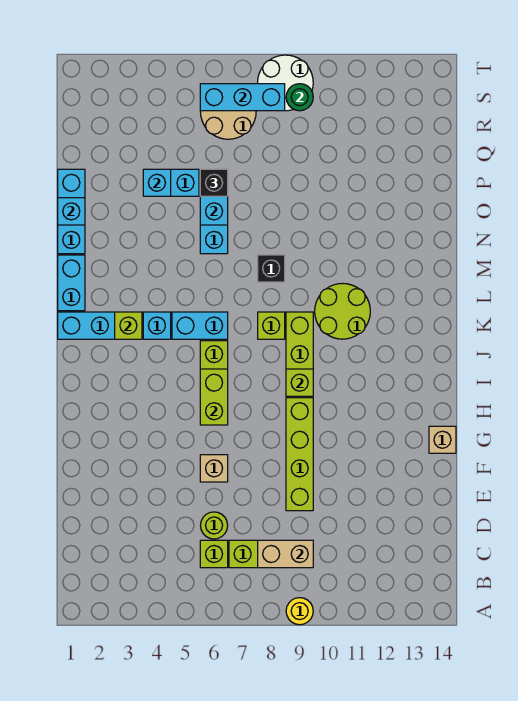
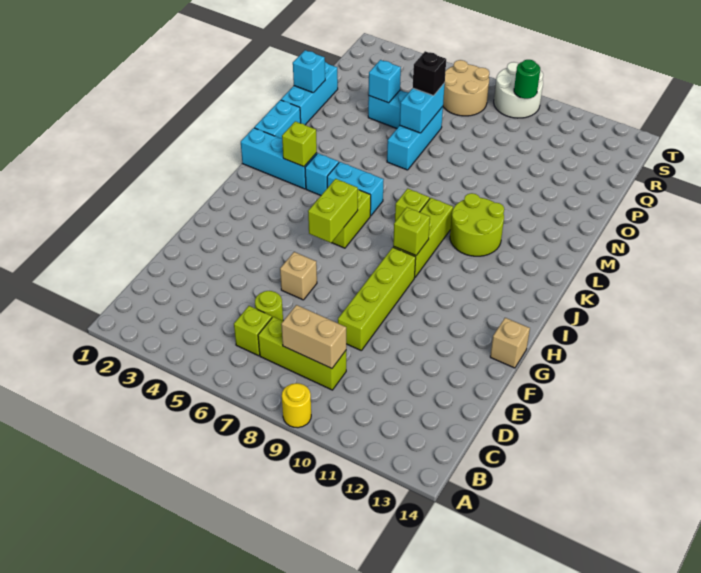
black 1x1 brick [258,255,285,282] -> none
cyan 1x3 brick [200,84,285,111] -> none

